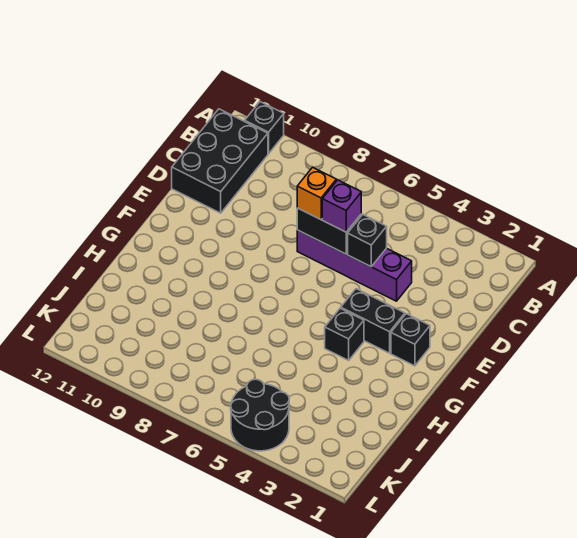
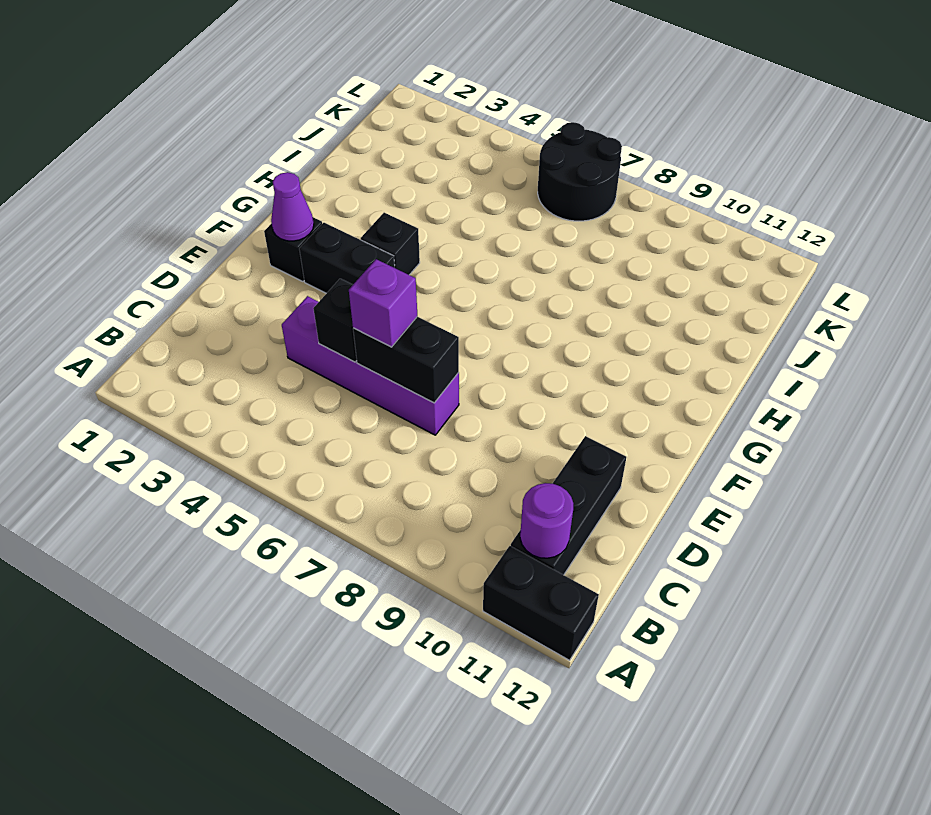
black 1x1 brick [245,102,284,154] -> black 1x2 brick [483,546,599,660]
black 2x3 brick [172,109,268,213] -> black 1x3 brick [511,436,626,575]
none -> purple 1x1 round brick [520,483,573,558]
orange 1x1 brick [297,167,336,220] -> none
none -> purple 1x1 cone [271,172,314,241]
black 2x2 round brick [231,379,289,451] -> black 2x2 round brick moved to [538,122,622,221]

